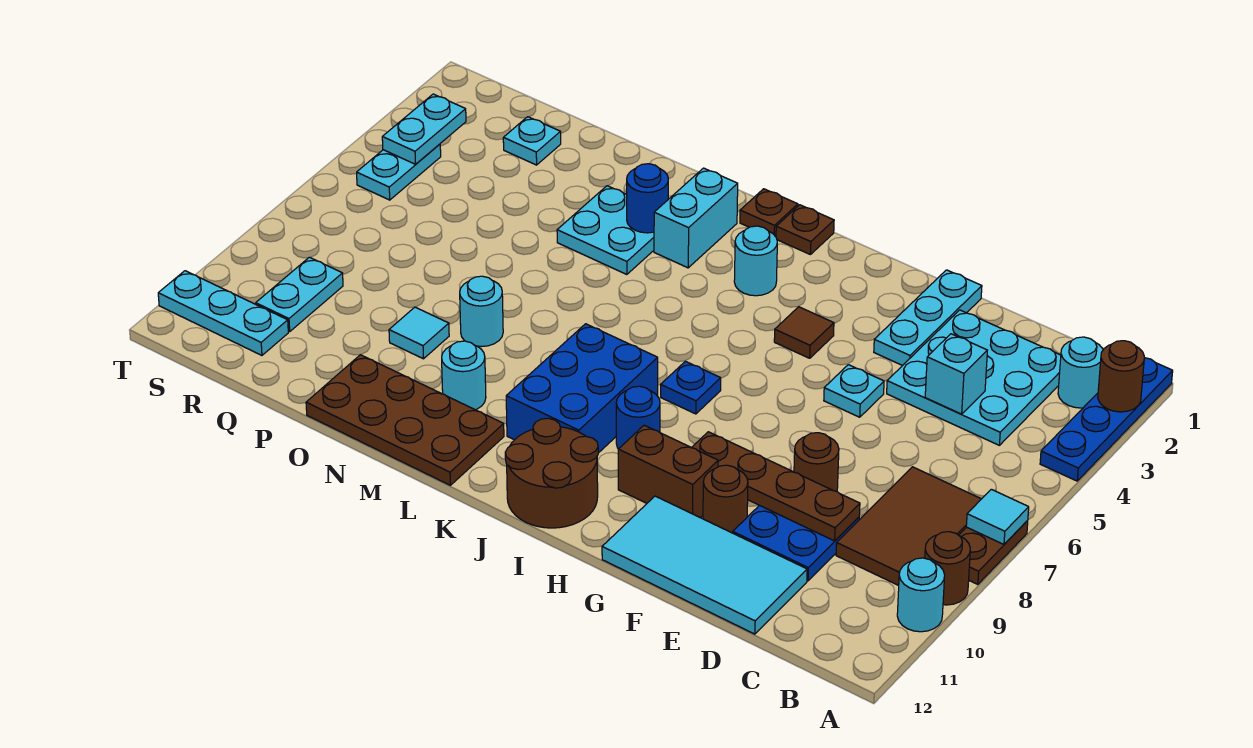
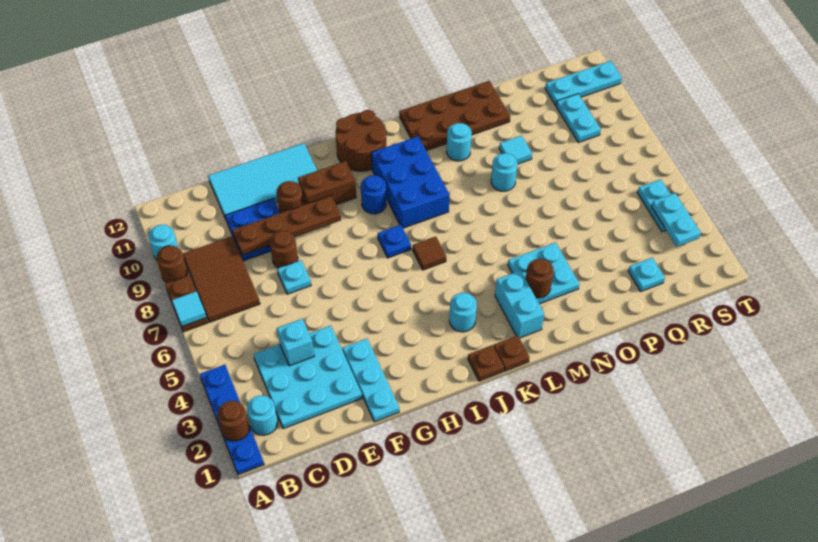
cyan 1x1 plate [824,365,884,417] -> cyan 1x1 plate moved to [277,260,311,294]
brown 1x1 tile [774,307,834,358] -> brown 1x1 tile moved to [413,237,446,270]
blue 1x1 round brick [627,164,668,233] -> brown 1x1 round brick [526,259,554,298]

